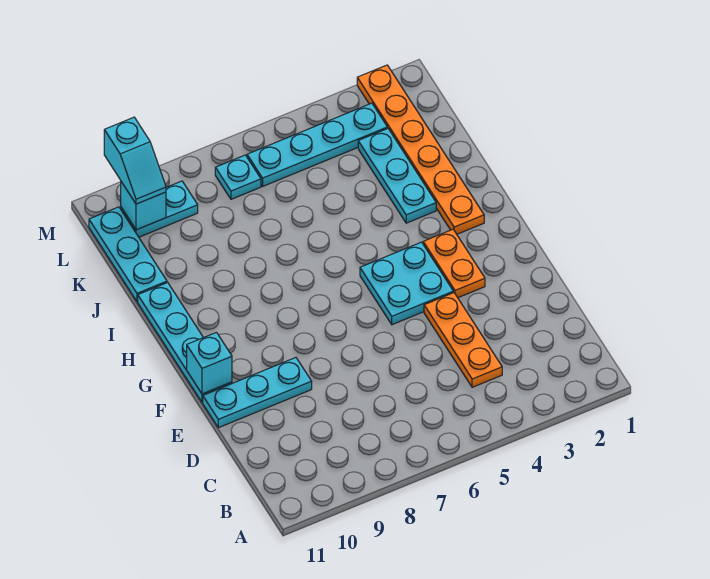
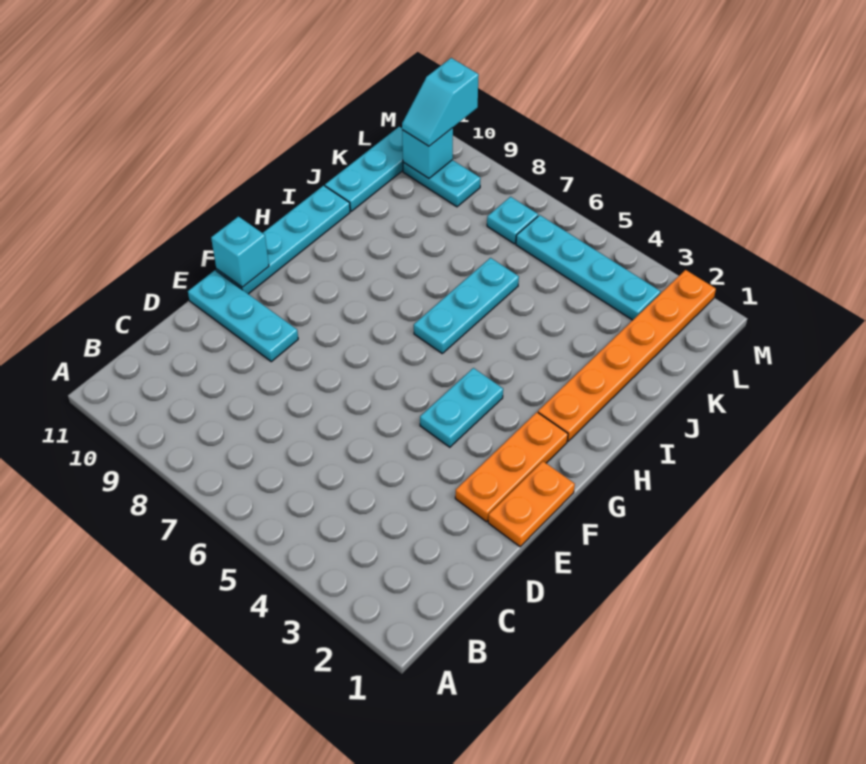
orange 1x3 plate [424,293,502,387] -> orange 1x3 plate moved to [455,412,568,522]
orange 1x2 plate [423,229,485,298] -> orange 1x2 plate moved to [488,461,575,547]
cyan 2x2 plate [360,242,453,325] -> cyan 1x2 plate [420,368,503,447]
cyan 1x3 plate [358,128,436,223] -> cyan 1x3 plate moved to [414,258,519,353]

